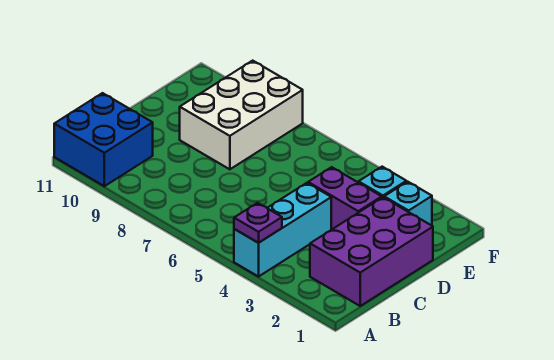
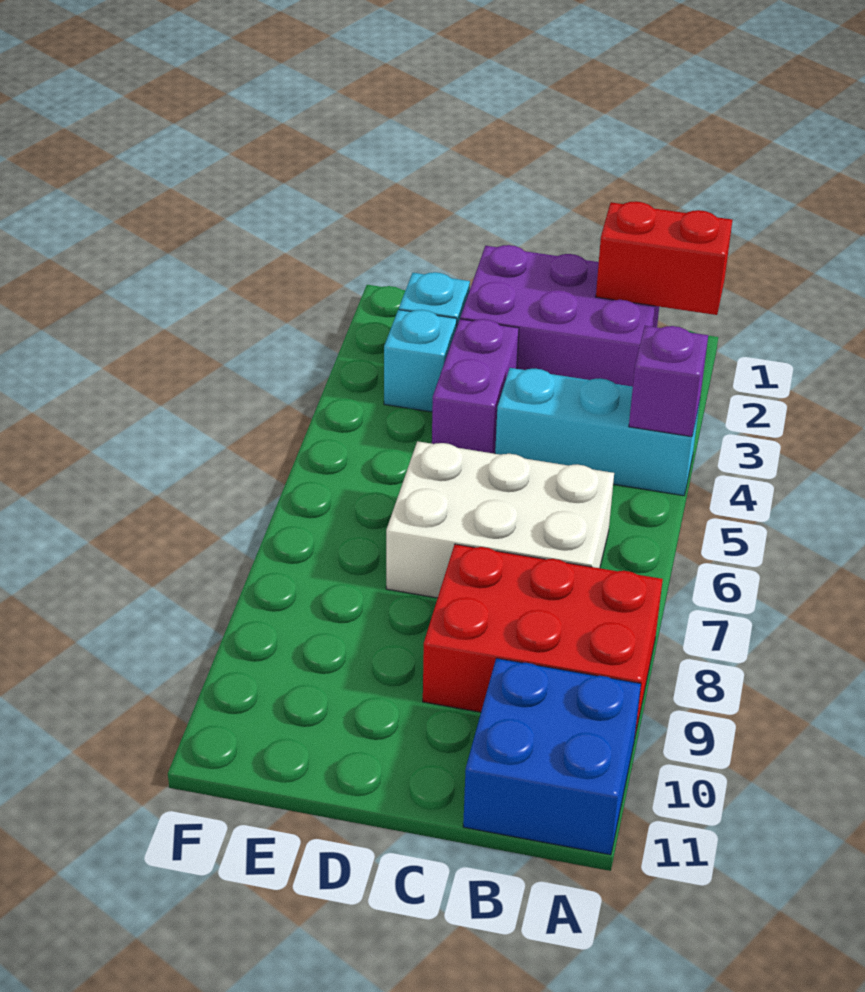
none -> red 1x2 brick [596,201,732,315]
purple 1x1 plate [234,203,282,243] -> purple 1x1 brick [629,326,708,437]
none -> red 2x3 brick [423,544,663,735]
white 2x3 brick [180,61,303,169] -> white 2x3 brick moved to [386,441,614,598]

